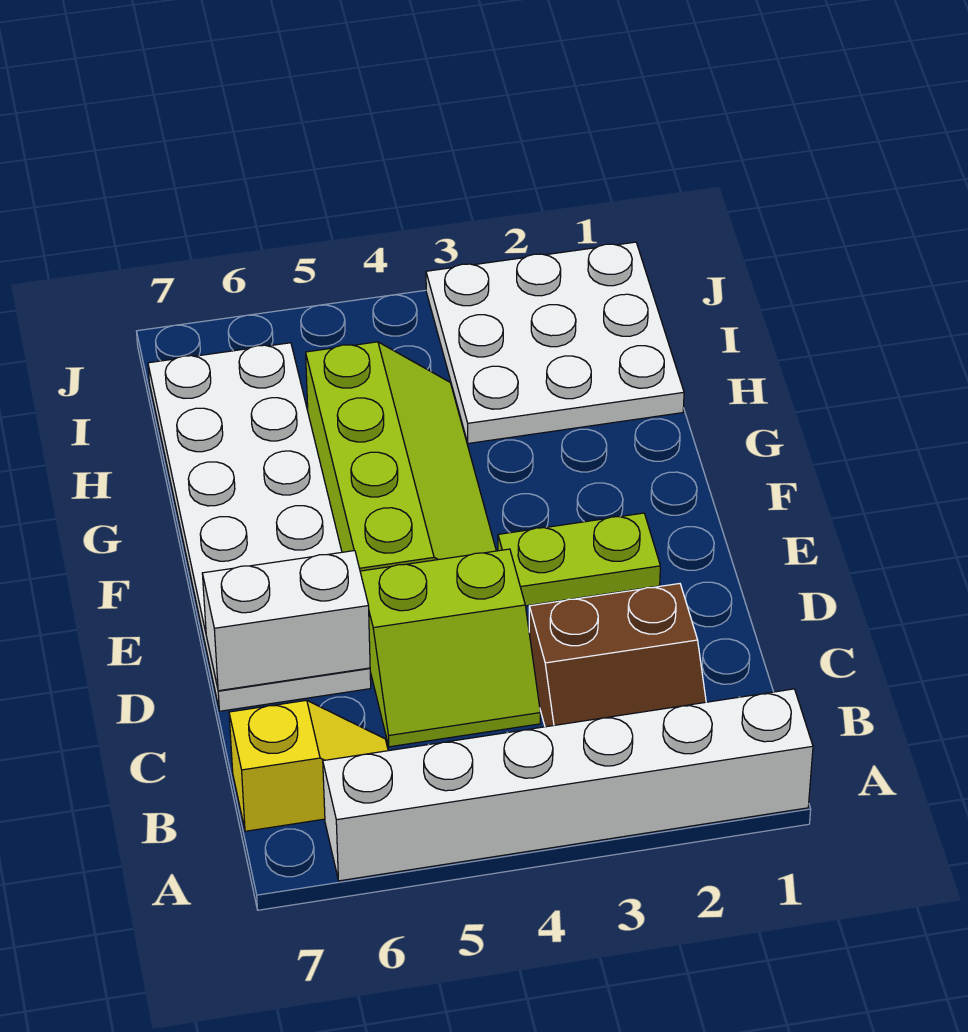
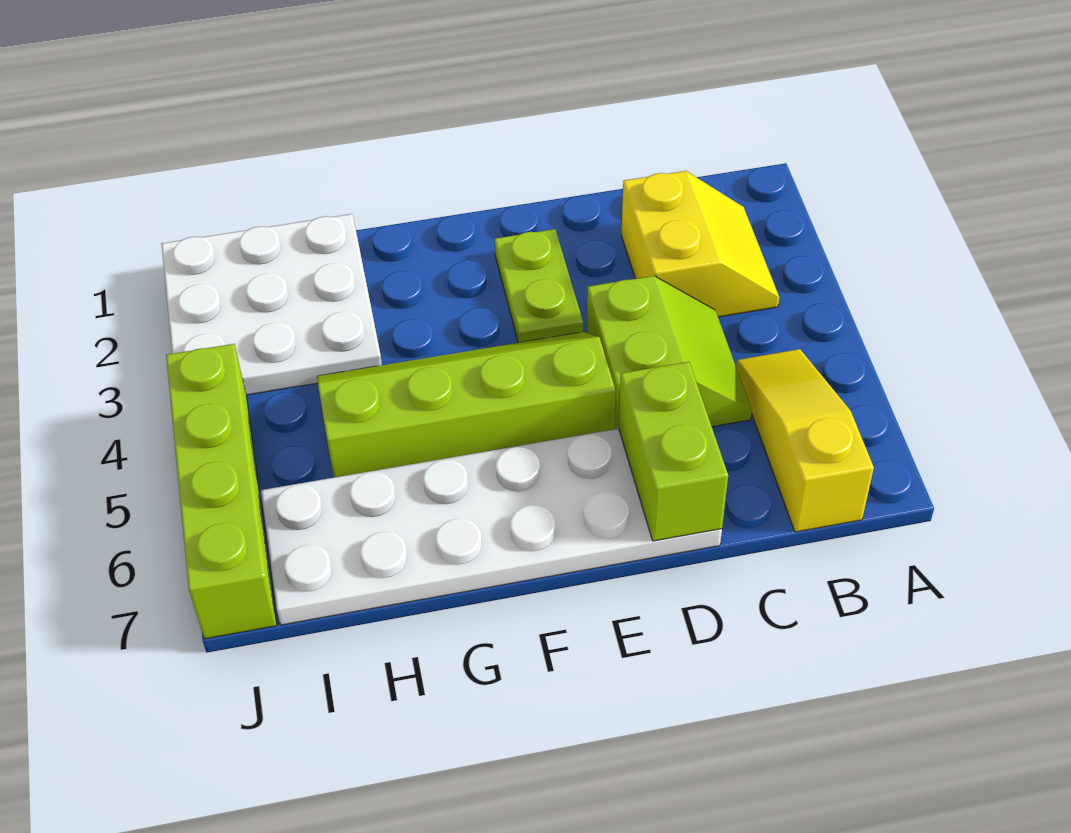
white 1x6 brick [323,689,813,881] -> none
brown 2x2 slope [529,584,706,727] -> yellow 2x2 slope [621,171,779,317]
yellow 1x2 slope [229,700,388,831] -> yellow 1x3 slope [736,349,874,532]
white 1x2 brick [202,551,370,691] -> lime 1x2 brick [619,362,728,541]
none -> lime 1x4 brick [166,344,277,639]

